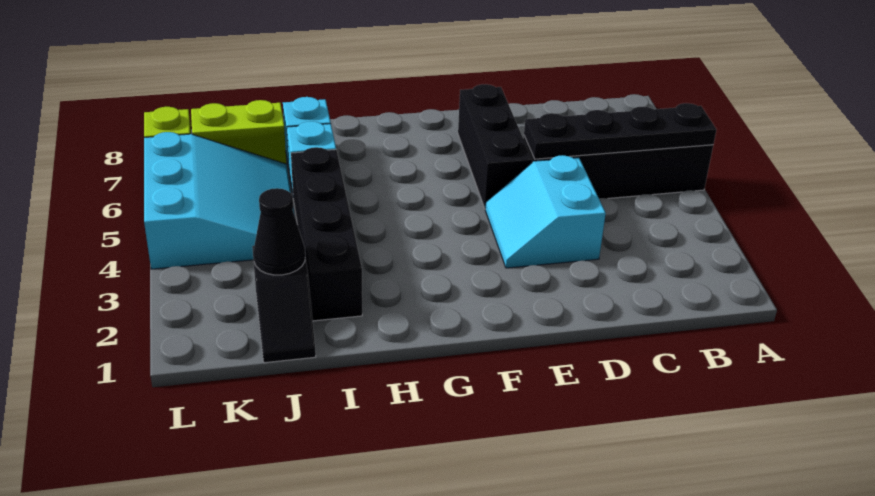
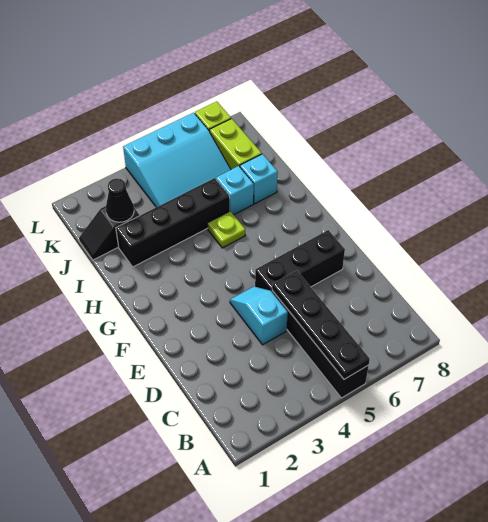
cyan 2x2 slope [485,155,606,268] -> cyan 1x2 slope [230,287,288,345]
none -> lime 1x1 plate [207,211,245,248]

